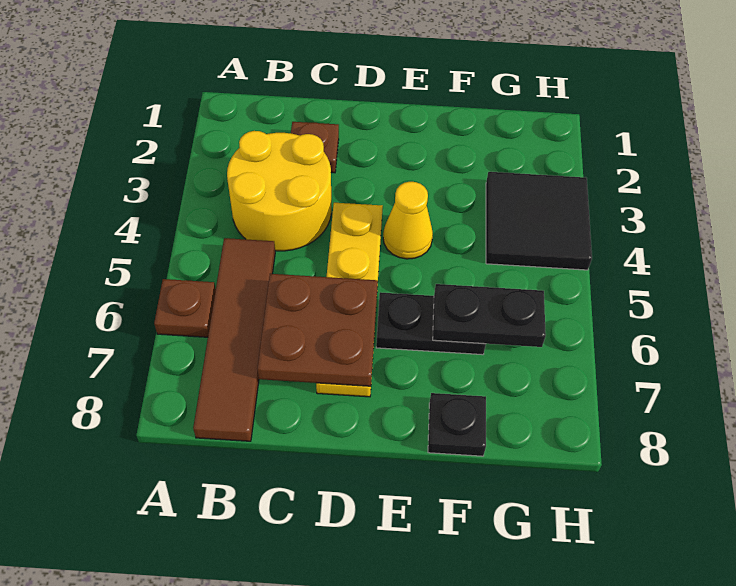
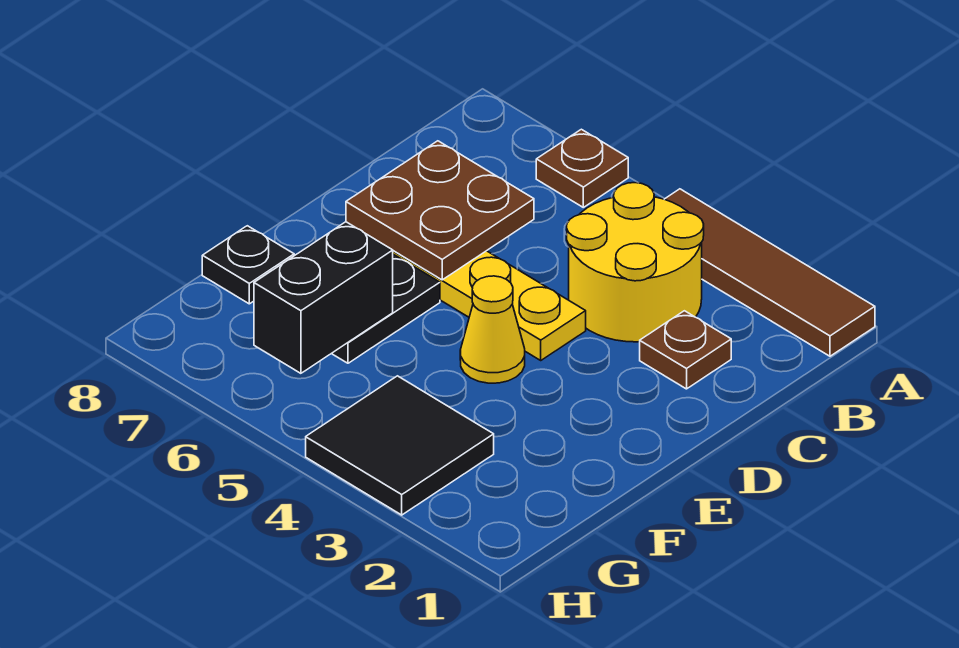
brown 1x4 tile [193,238,275,441] -> brown 1x4 tile moved to [665,189,875,356]
black 1x2 plate [433,284,546,347] -> black 1x2 brick [254,222,393,373]

